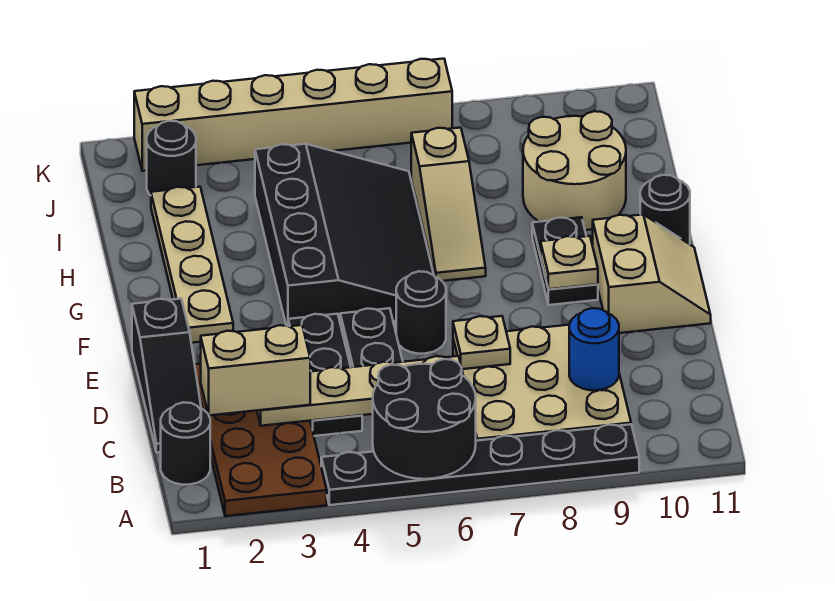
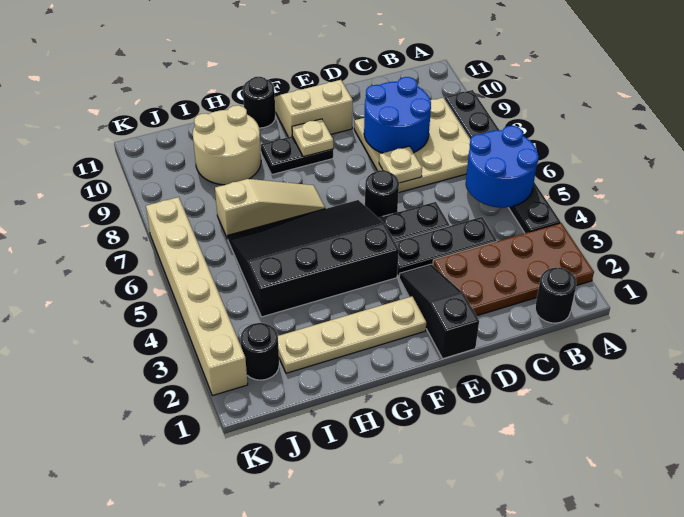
black 2x2 round brick [373,359,476,479] -> blue 2x2 round brick [466,126,539,208]
black 1x3 slope [132,299,201,453] -> black 1x3 slope turned to [399,264,479,359]
tan 1x2 brick [201,325,310,415] -> none
tan 1x4 plate [257,356,463,426] -> none
blue 1x1 round brick [569,308,619,390] -> blue 2x2 round brick [364,77,431,153]

